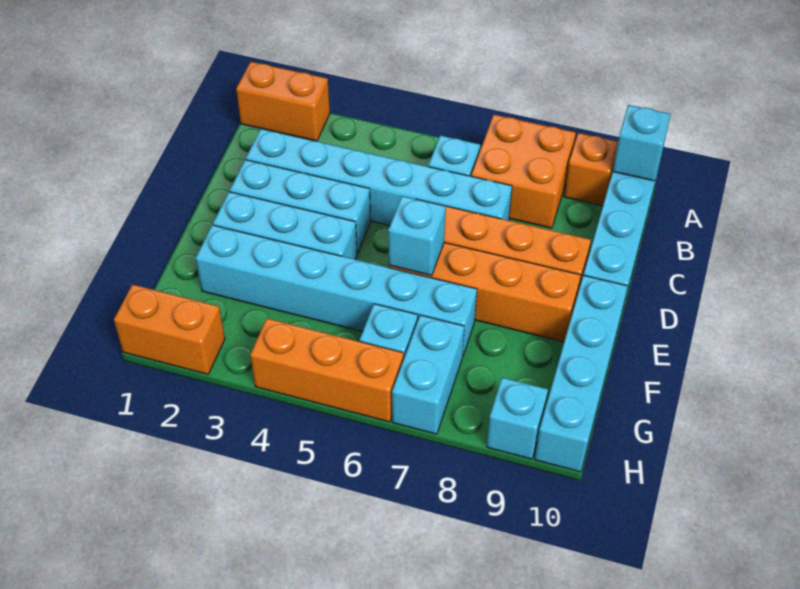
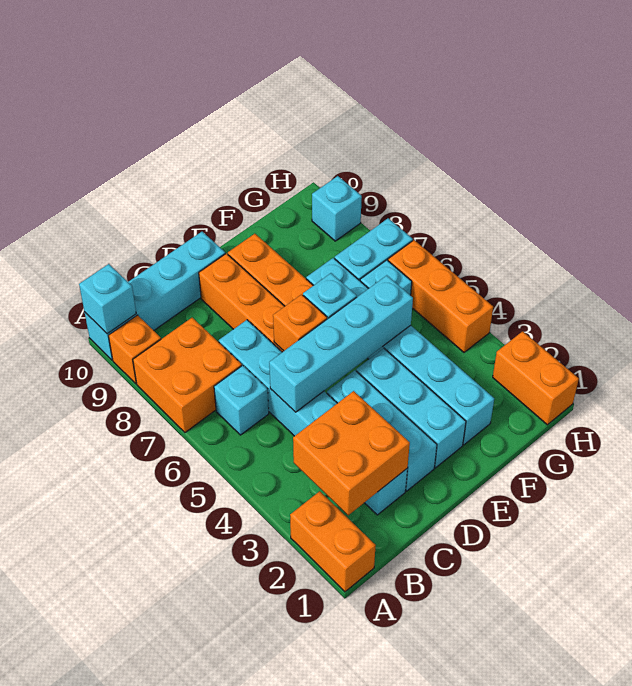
none -> orange 2x2 brick [293,391,410,515]
none -> orange 1x1 brick [273,294,327,351]
cyan 1x4 brick [535,275,628,472] -> cyan 1x4 brick moved to [269,275,413,412]

